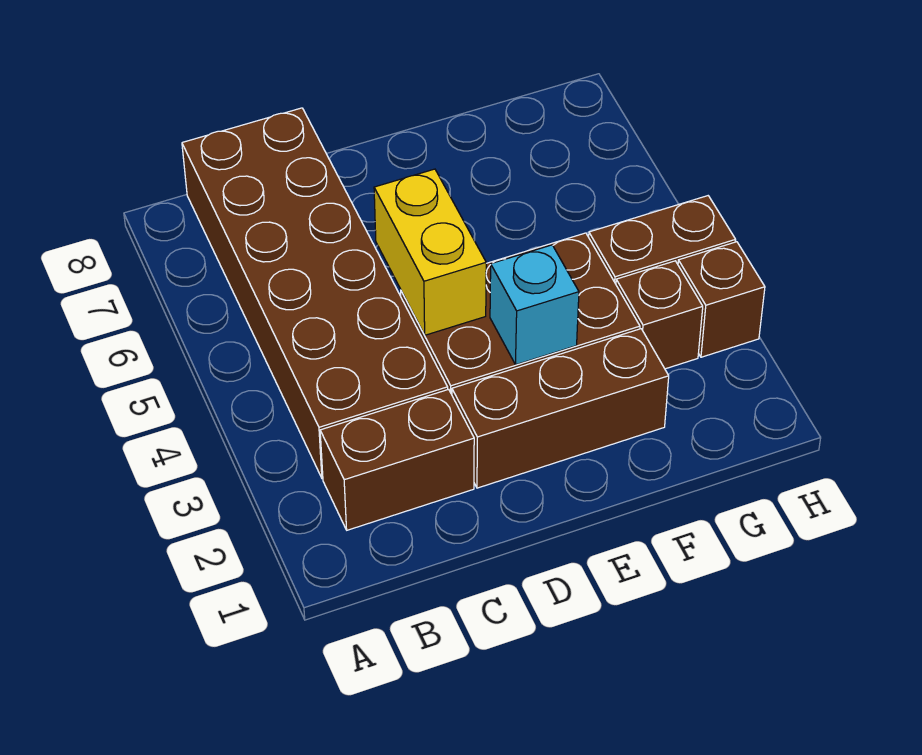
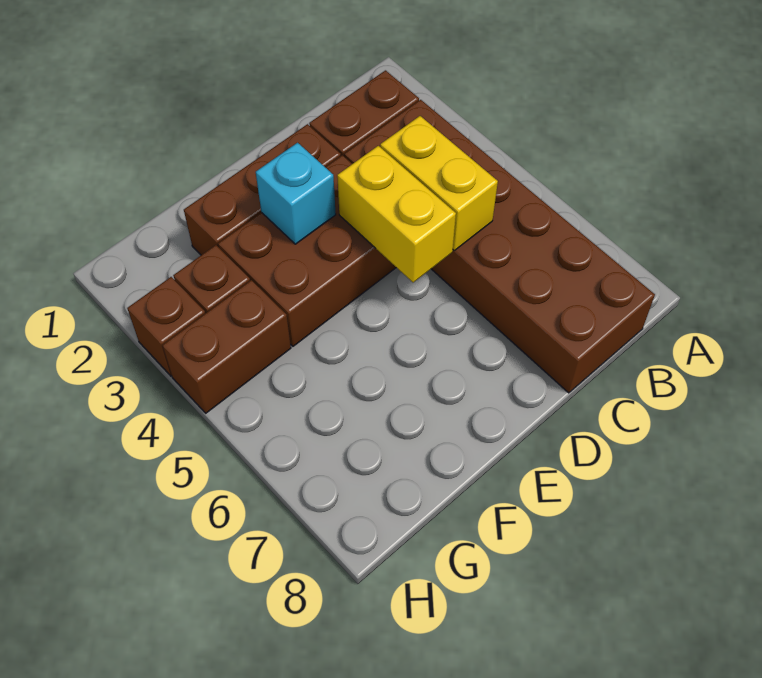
none -> yellow 1x2 brick [380,116,498,250]

